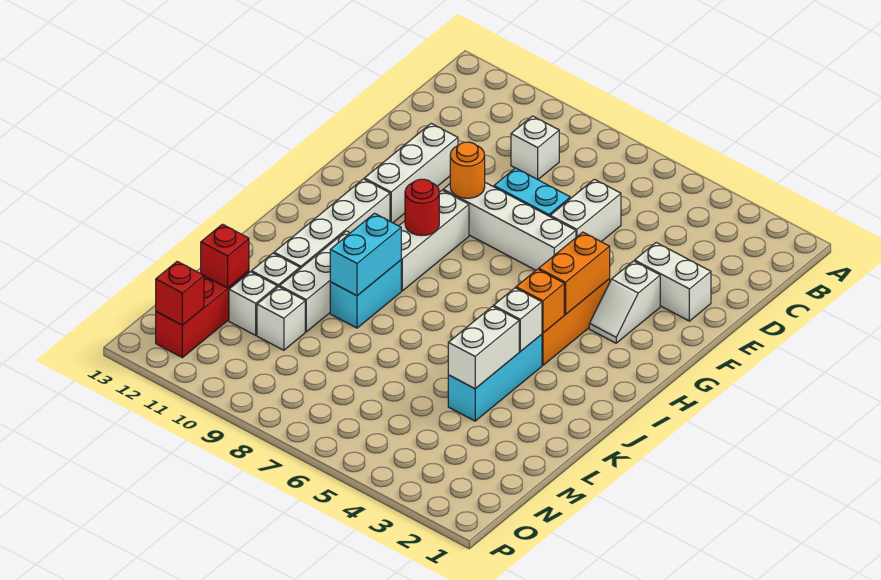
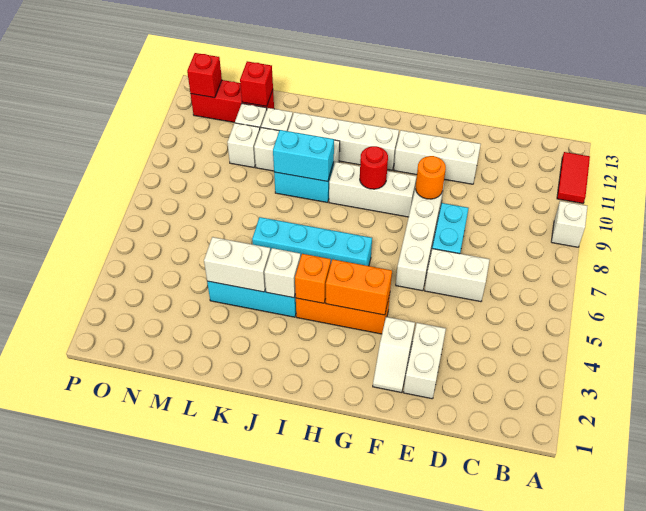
none -> red 1x2 tile [557,152,590,203]
white 1x1 brick [511,116,559,179] -> white 1x1 brick moved to [551,201,587,247]
white 1x2 slope [589,261,660,343] -> white 1x2 slope turned to [373,317,415,393]
none -> cyan 1x4 brick [252,217,372,266]

